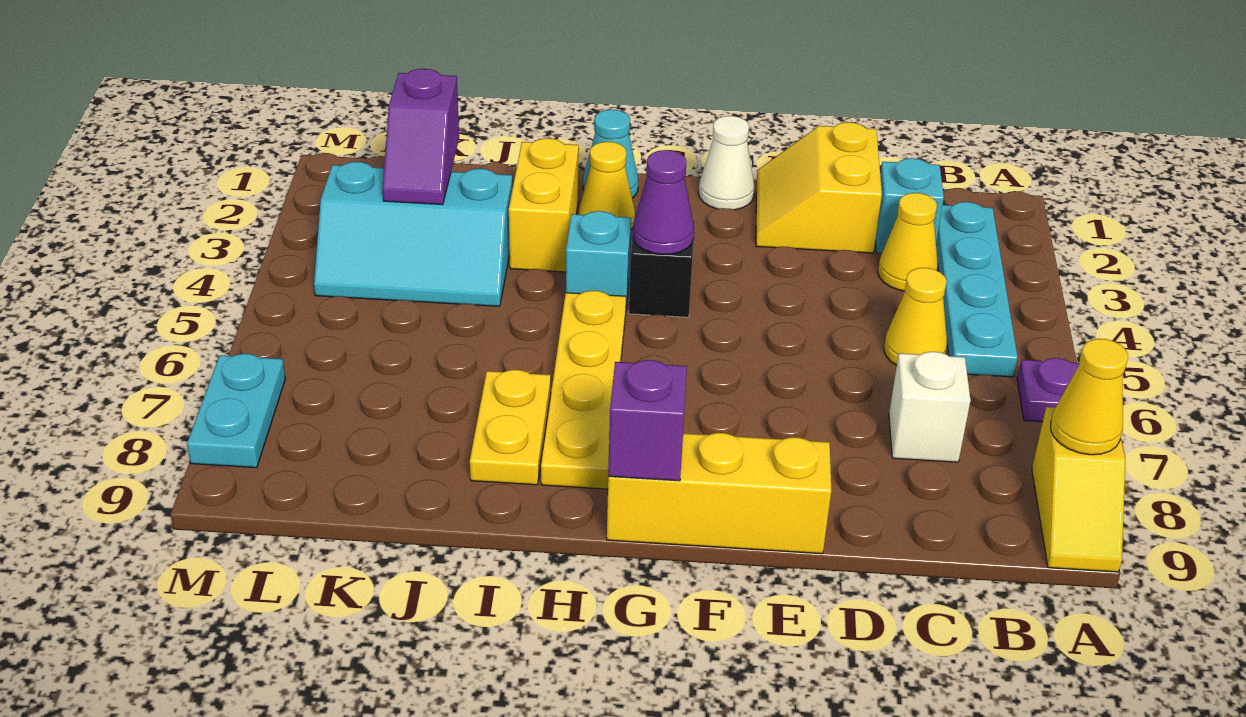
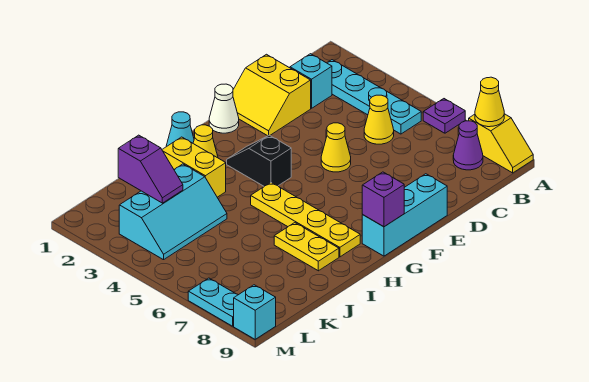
yellow 1x1 cone [878,193,938,291] -> yellow 1x1 cone moved to [321,123,351,172]
white 1x1 brick [889,352,971,462] -> none
yellow 1x3 brick [607,433,831,554] -> cyan 1x3 brick [362,174,447,256]
purple 1x1 cone [633,150,694,255] -> purple 1x1 cone moved to [453,121,483,170]
cyan 1x1 brick [566,211,631,306] -> cyan 1x1 brick moved to [234,285,276,339]

